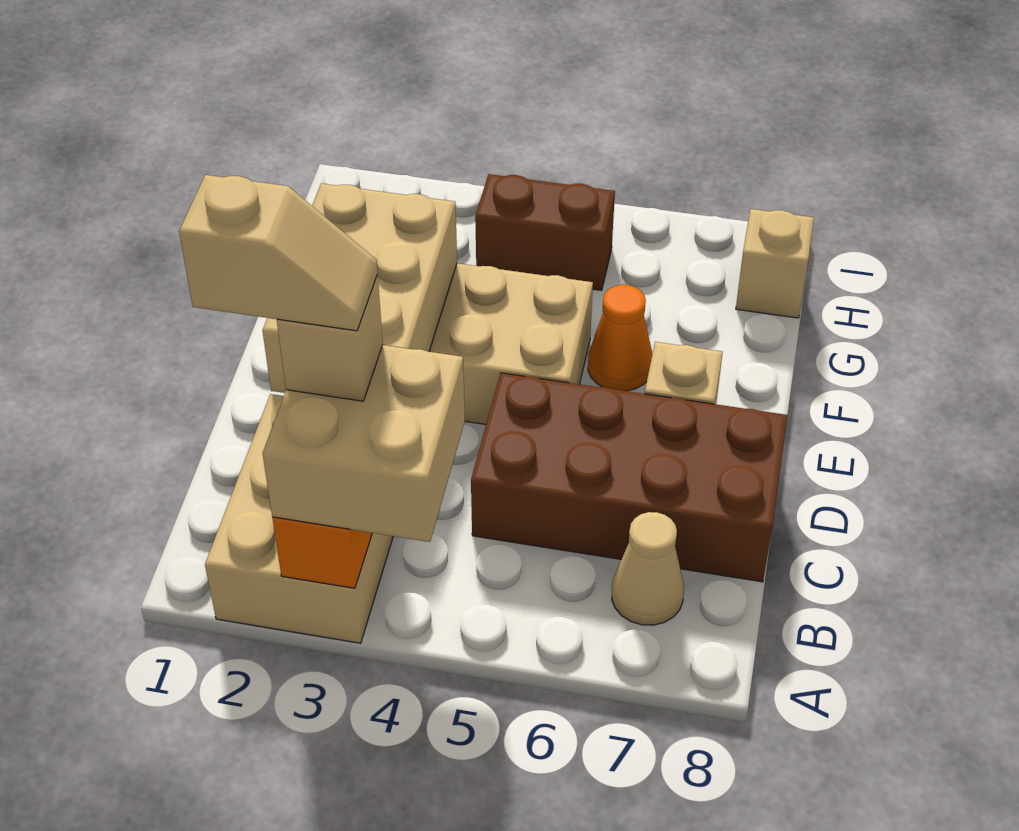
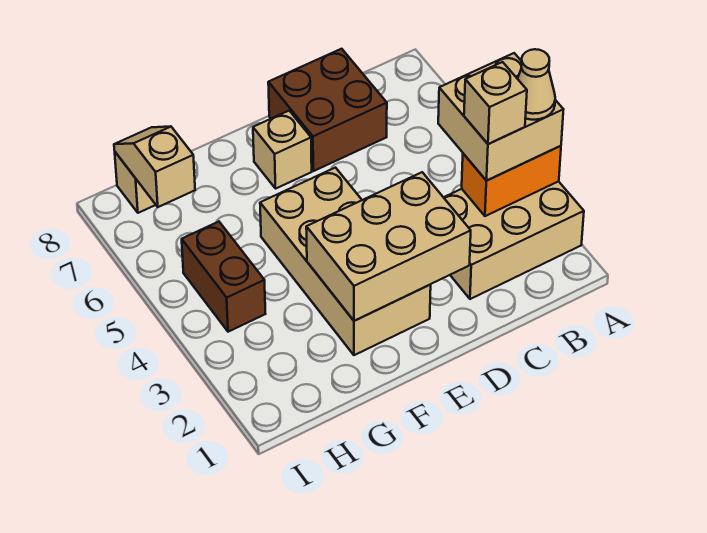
tan 1x2 slope [179,175,378,331] -> tan 1x2 slope moved to [114,126,195,207]
tan 1x1 cone [612,512,684,625] -> tan 1x1 cone moved to [518,49,555,120]
brown 2x4 brick [471,373,787,582] -> brown 2x2 brick [268,49,387,171]
orange 1x1 cone [588,285,652,391] -> none

